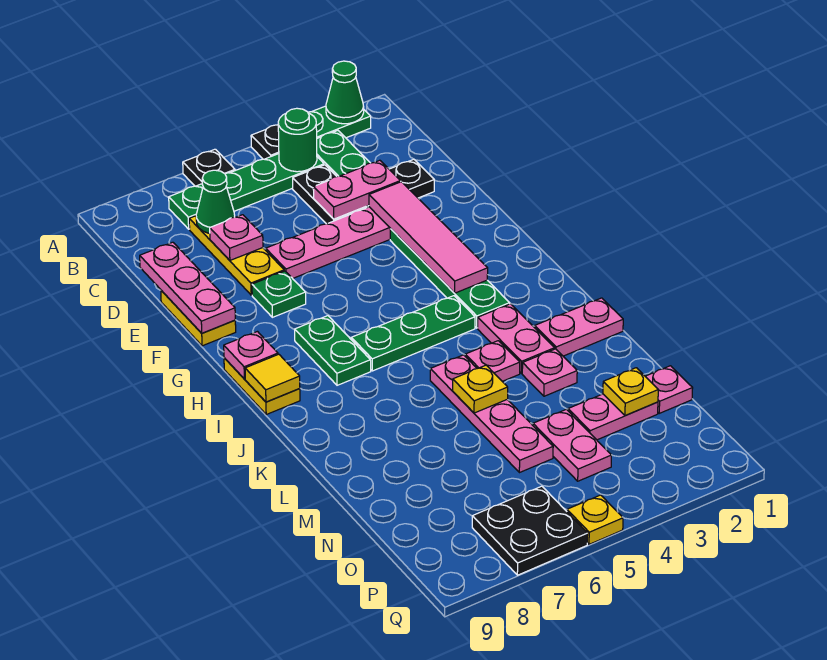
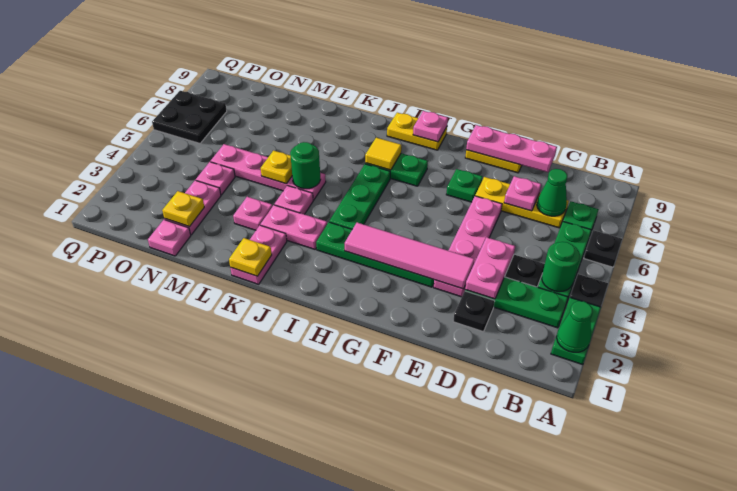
yellow 1x1 tile [245,354,300,402] -> yellow 1x1 tile moved to [365,138,401,170]
none -> green 1x1 round brick [290,142,321,189]
pink 1x2 plate [533,409,611,481] -> pink 1x1 plate [196,162,235,195]
yellow 1x1 plate [567,495,623,544] -> yellow 1x1 plate moved to [229,238,272,276]

